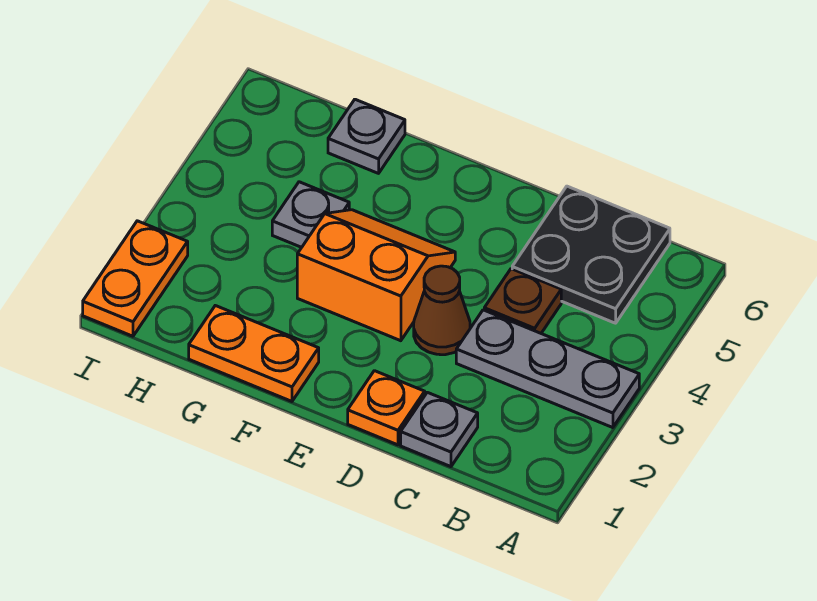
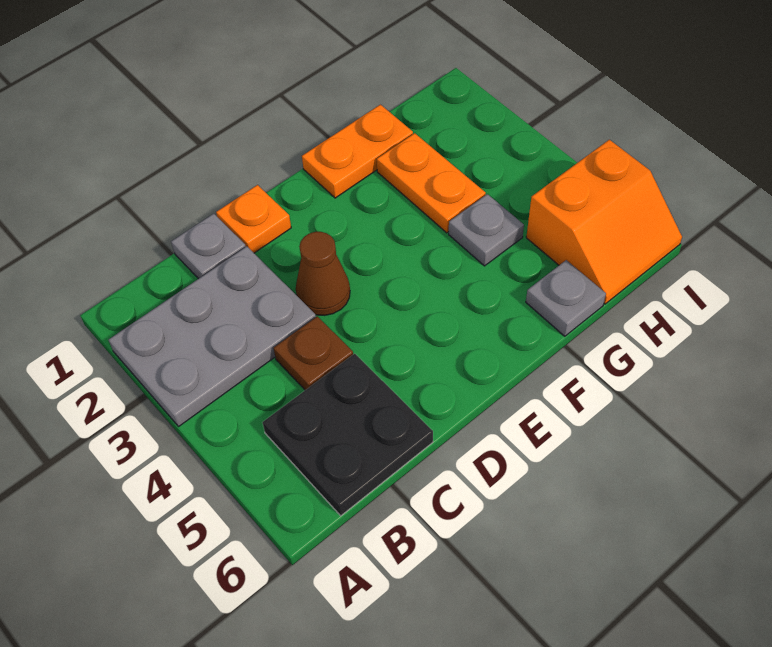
grey 1x3 plate [456,310,639,428] -> grey 2x3 plate [109,246,316,427]
orange 2x2 slope [297,210,455,341] -> orange 2x2 slope moved to [526,140,682,304]
orange 1x2 plate [83,221,188,336] -> orange 1x2 plate moved to [377,133,486,233]

